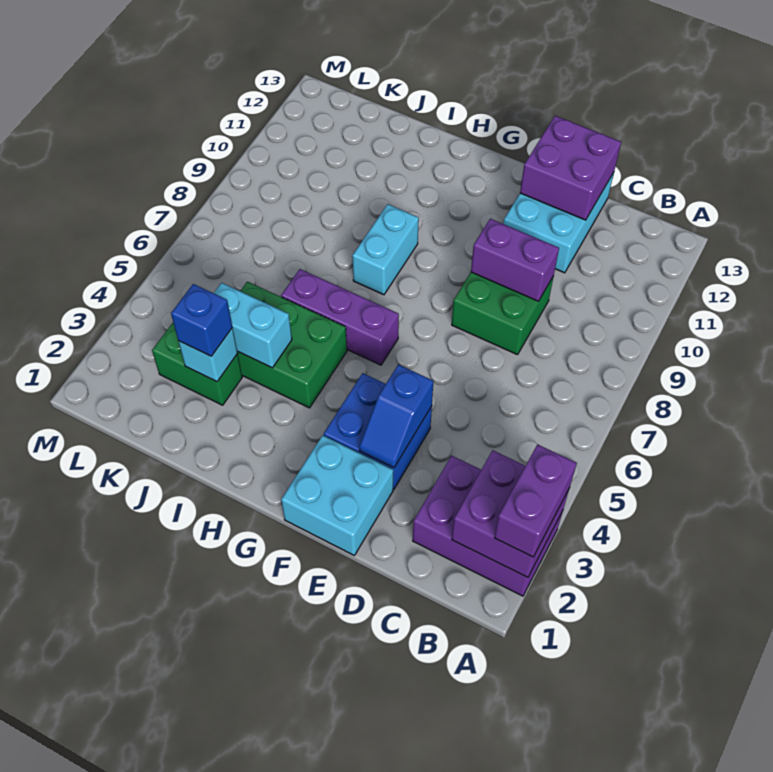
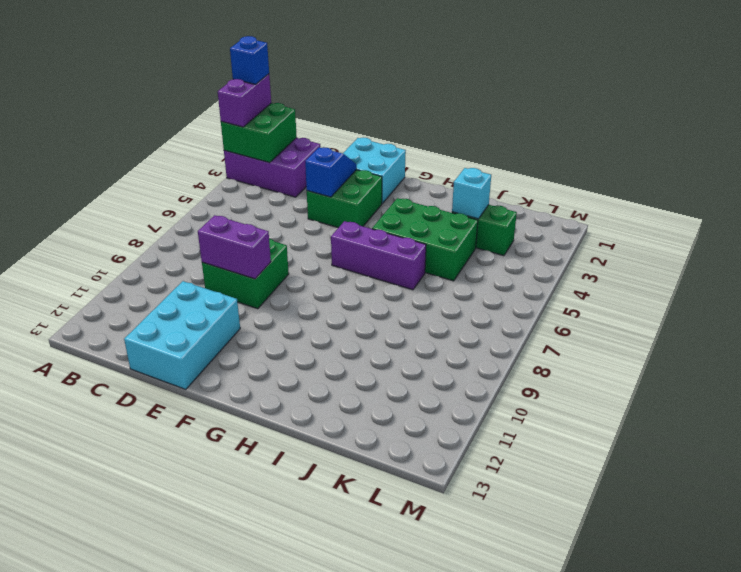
purple 2x2 brick [452,450,569,577] -> green 2x2 brick [221,103,297,163]
purple 2x2 brick [520,116,621,220] -> none
blue 2x2 brick [324,373,432,489] -> green 2x2 brick [307,170,382,228]
cyan 1x2 brick [352,204,419,295] -> none
cyan 1x2 brick [214,283,292,368] -> none
blue 1x1 brick [171,284,232,356] -> blue 1x1 brick moved to [230,36,269,84]

